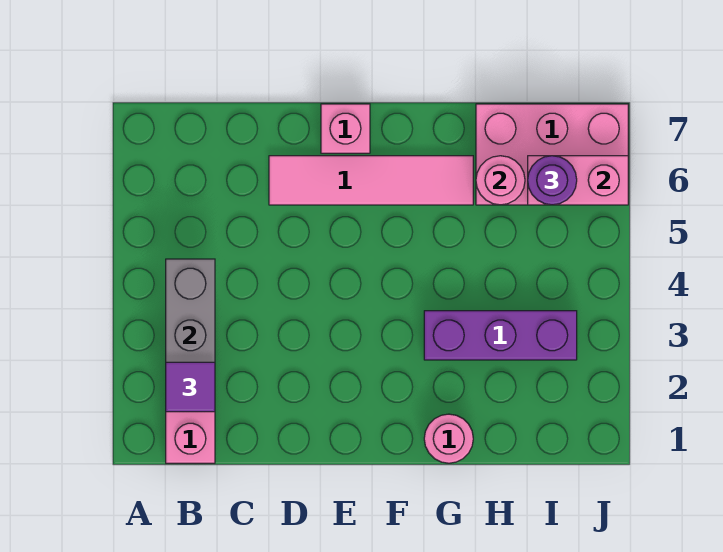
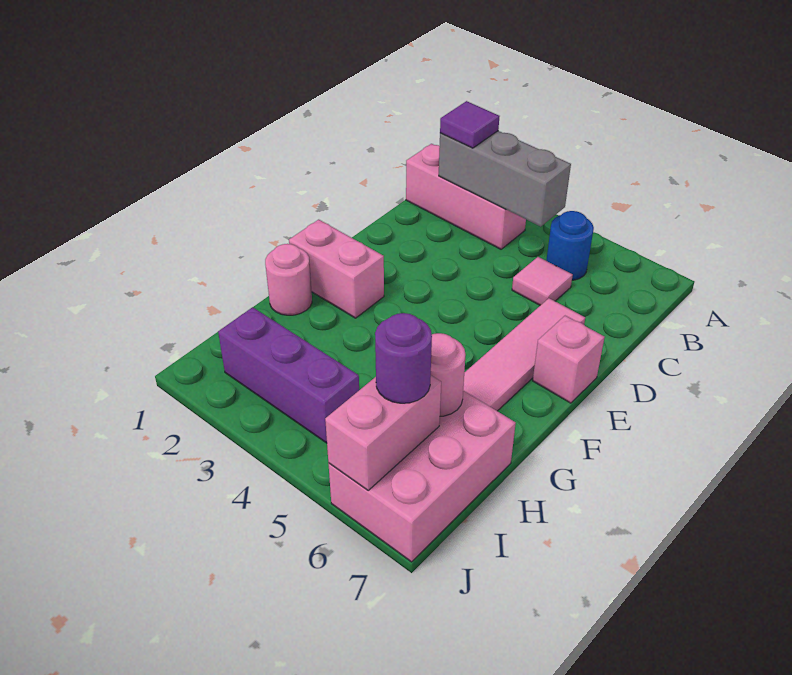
none -> blue 1x1 round brick [546,211,594,280]
none -> pink 1x1 tile [512,257,573,305]
none -> pink 1x2 brick [289,220,384,318]
purple 1x3 brick [424,311,577,360] -> purple 1x3 brick turned to [218,307,359,443]

